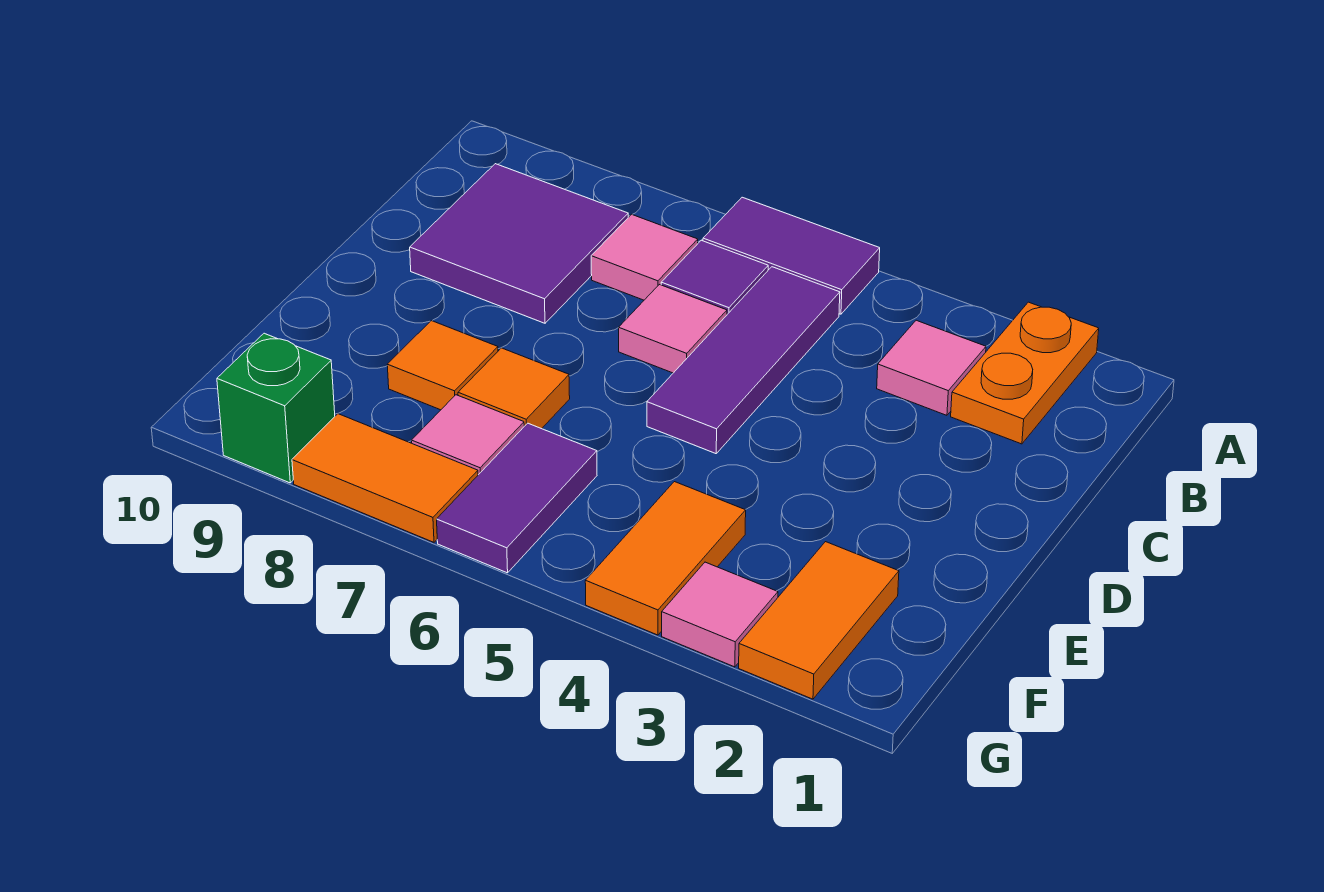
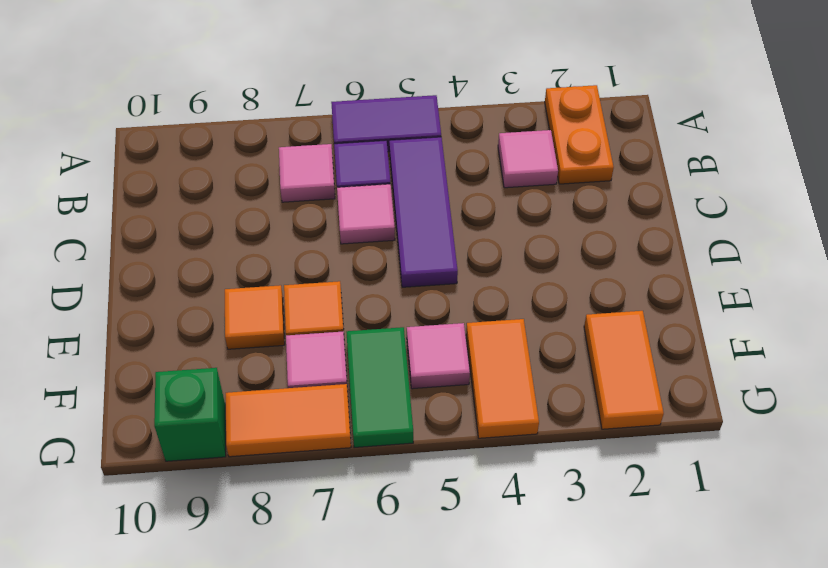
purple 2x2 tile [410,164,628,323] -> none
purple 1x2 tile [437,423,597,573] -> green 1x2 tile [346,327,413,447]
pink 1x1 tile [662,562,778,667] -> pink 1x1 tile moved to [407,323,470,389]

